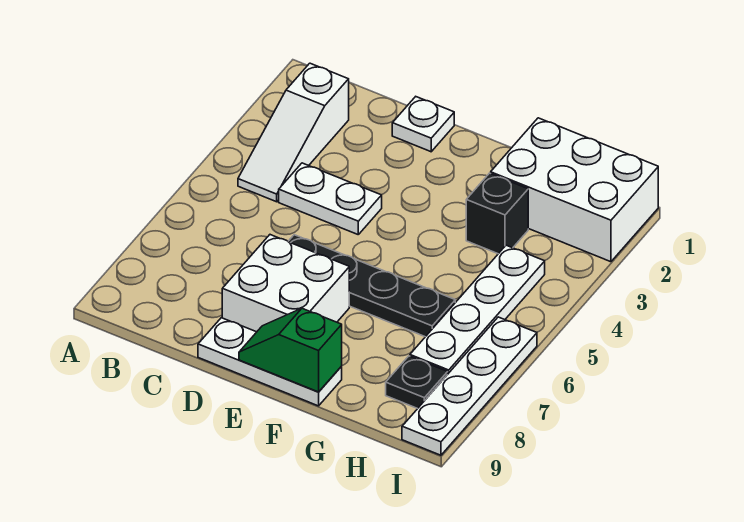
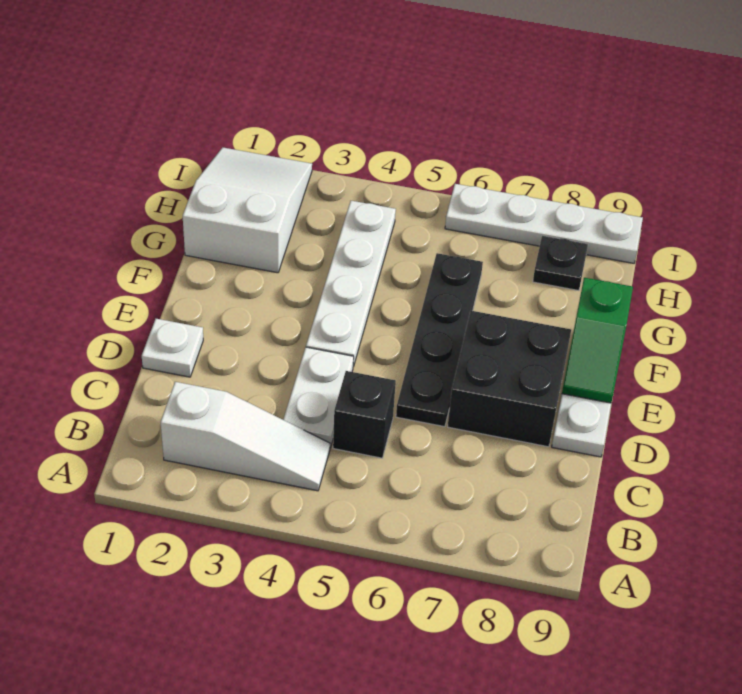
white 2x2 brick [222,235,349,332] -> black 2x2 brick [448,311,571,447]
white 2x3 brick [491,118,658,262] -> white 2x3 slope [183,147,312,273]
black 1x1 brick [466,173,528,254] -> black 1x1 brick moved to [333,371,396,458]
white 1x4 plate [410,245,545,374] -> white 1x4 plate turned to [306,201,396,366]

